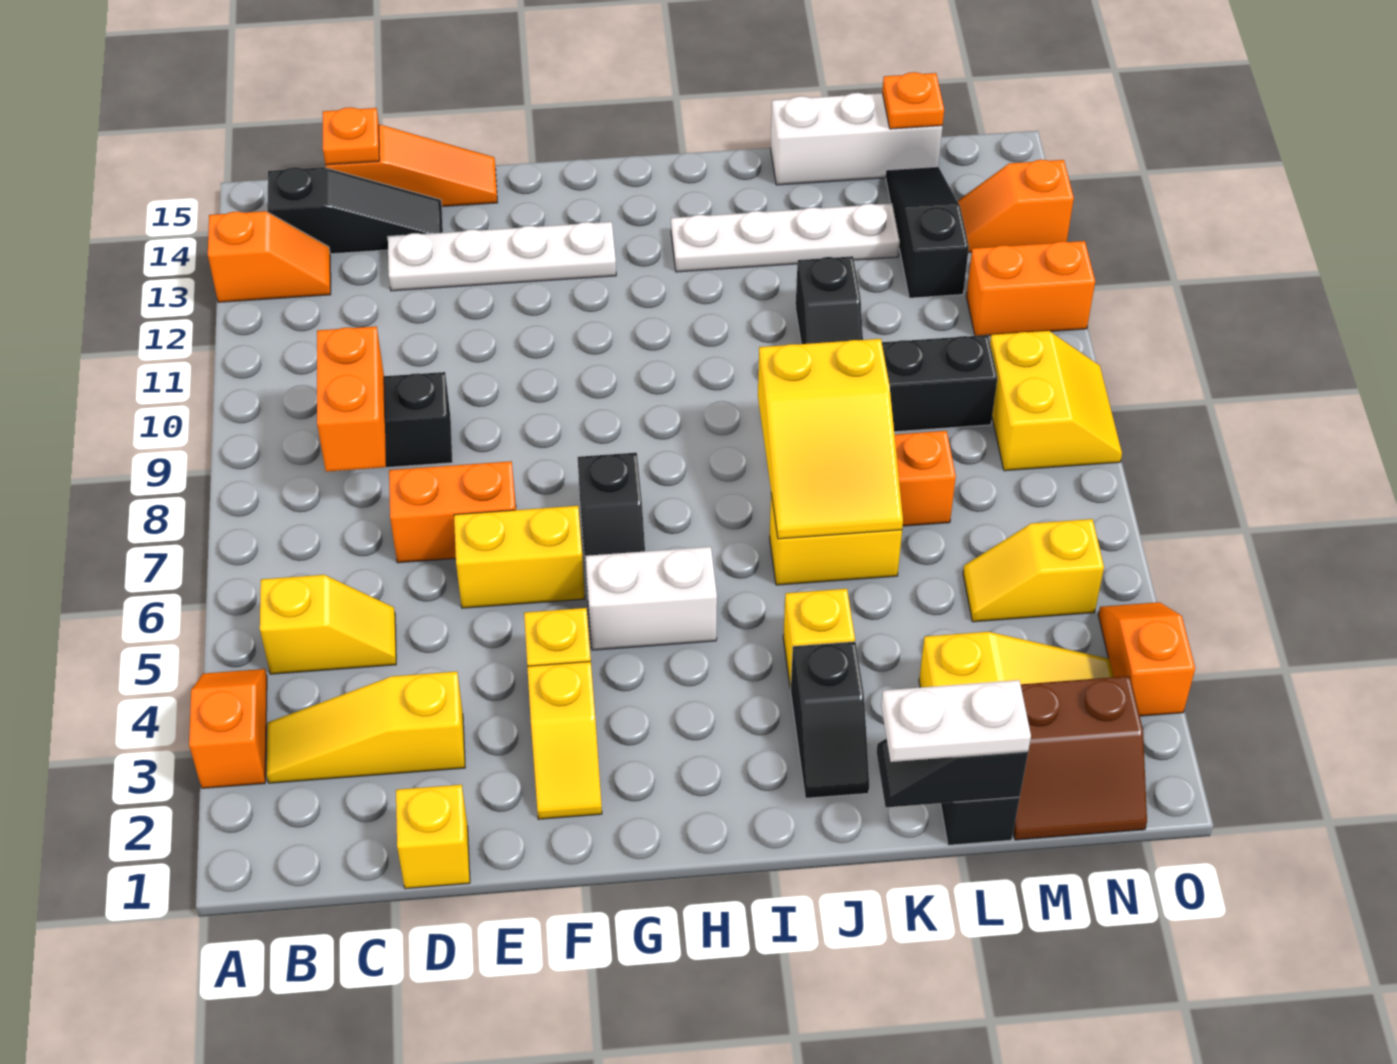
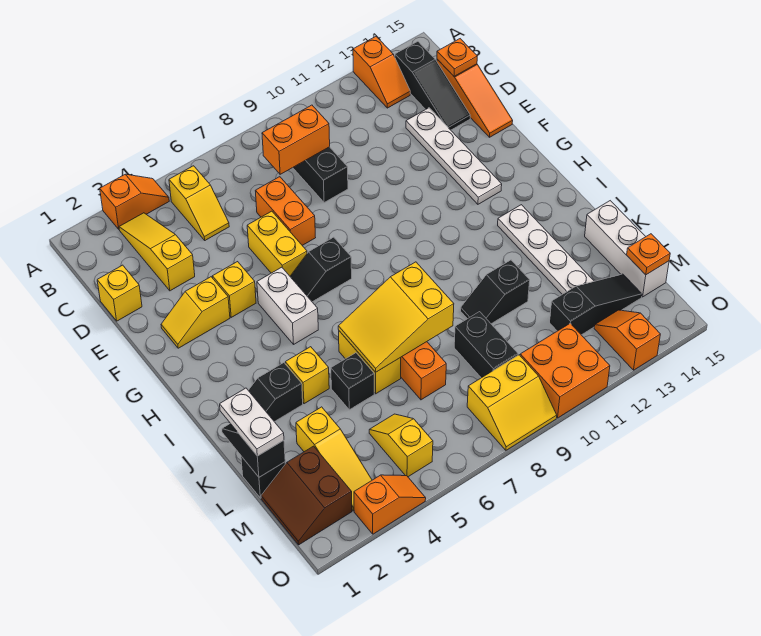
none -> black 1x1 brick [331,353,374,410]
orange 1x2 brick [966,241,1095,336] -> orange 2x2 brick [520,323,610,418]

